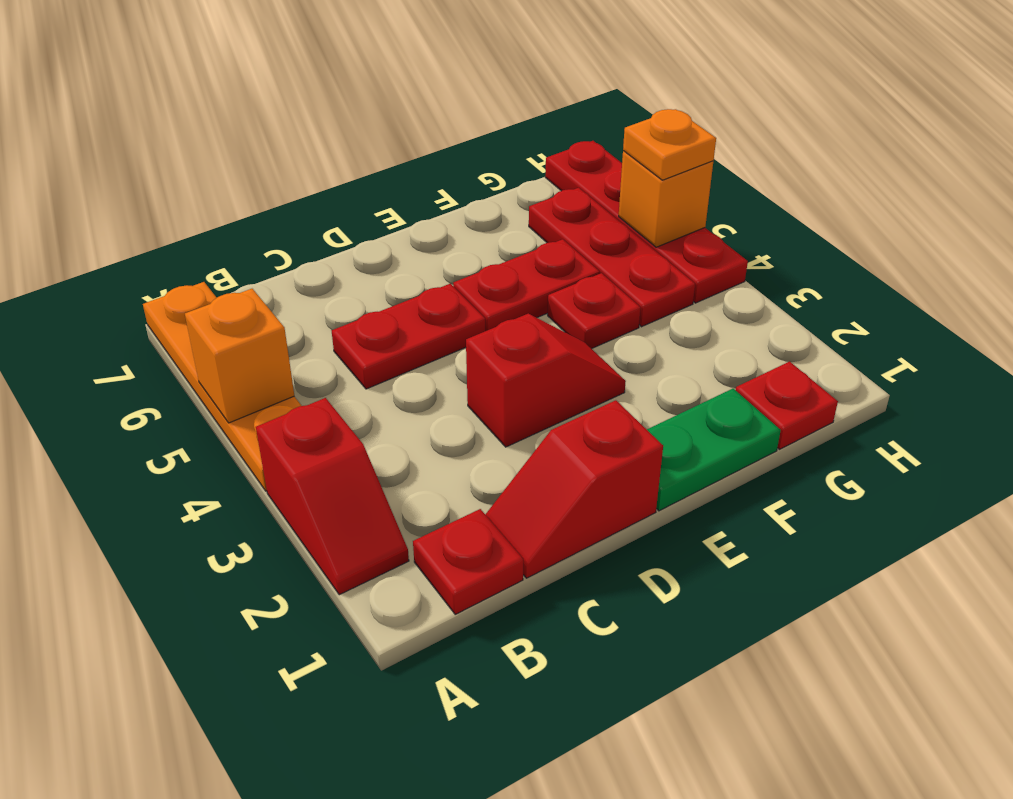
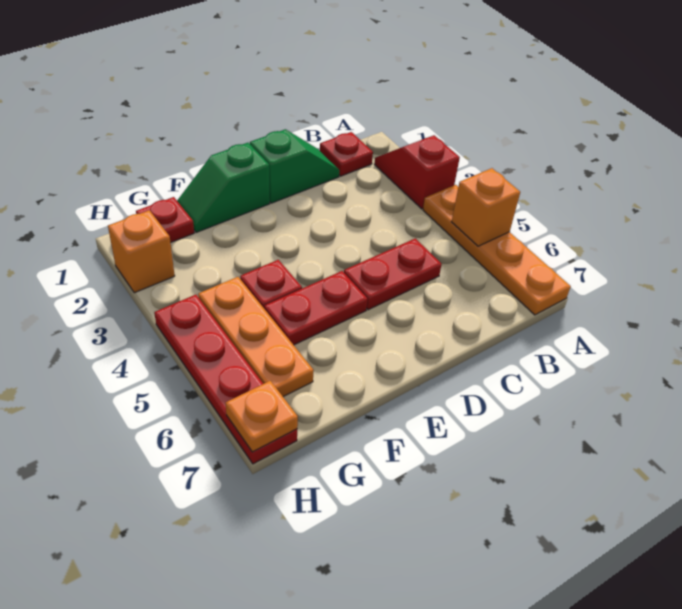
red 1x2 slope [485,400,663,578] -> green 1x2 slope [250,129,339,203]
red 1x2 slope [466,314,626,447] -> none
green 1x2 plate [647,389,781,511] -> green 1x2 slope [177,143,270,233]
red 1x3 plate [529,188,695,327] -> orange 1x3 plate [198,277,314,397]
orange 1x1 brick [619,151,713,247] -> orange 1x1 brick moved to [108,210,175,293]
orange 1x1 plate [623,109,716,180] -> orange 1x1 plate moved to [226,381,298,452]

